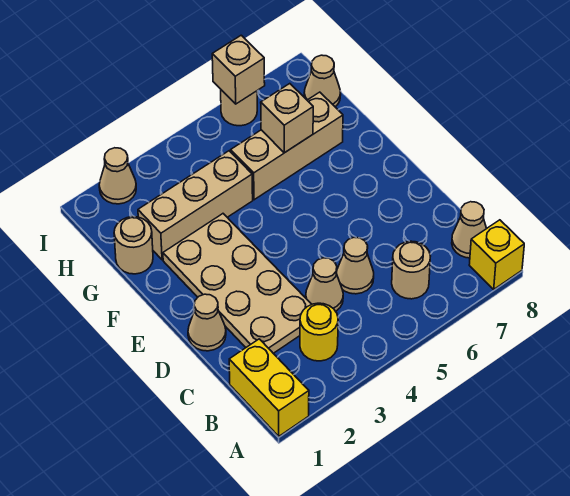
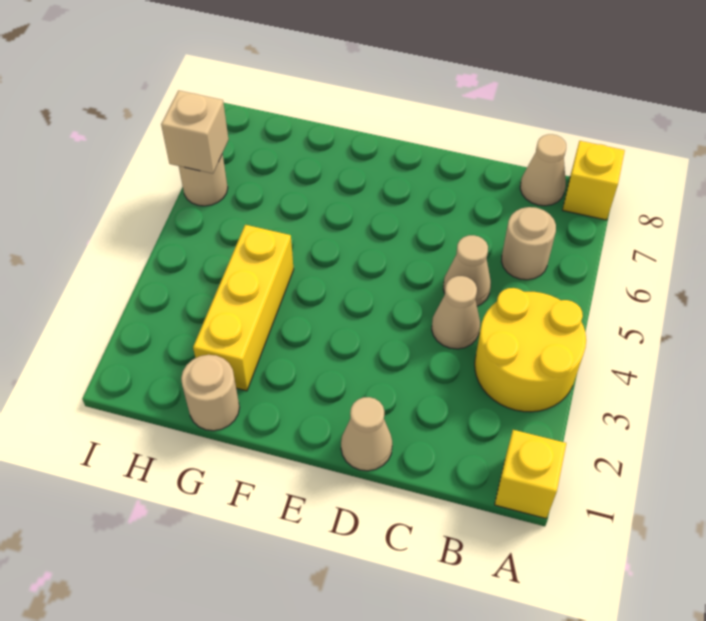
yellow 1x2 brick [229,339,309,436] -> yellow 1x1 brick [495,430,566,518]
yellow 1x1 round brick [300,303,338,361] -> yellow 2x2 round brick [475,288,586,412]
tan 2x4 plate [163,214,312,353] -> none
tan 1x3 brick [138,151,253,260] -> yellow 1x3 brick [193,225,294,391]
tan 1x3 brick [231,92,343,200] -> none
tan 1x1 brick [261,84,313,153] -> none
tan 1x1 cone [304,55,341,107] -> none
tan 1x1 cone [99,148,136,204] -> none

